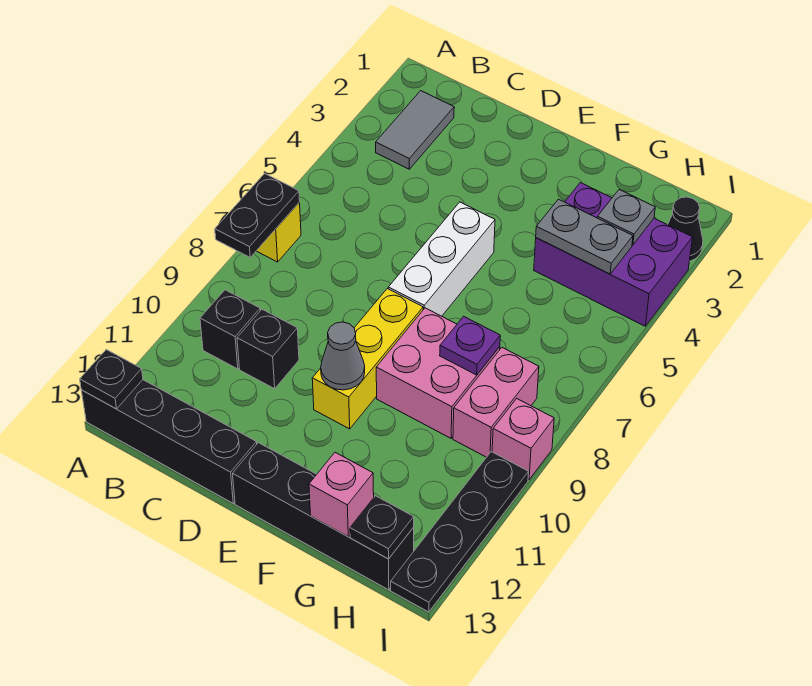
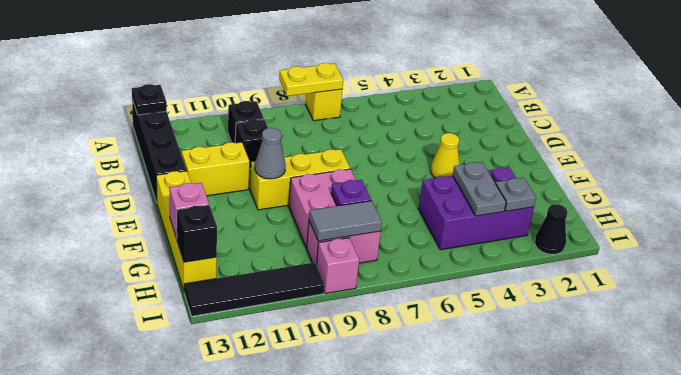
black 1x2 plate [215,173,300,257] -> yellow 1x2 plate [279,63,343,96]
grey 1x2 tile [376,91,454,169] -> grey 1x2 tile moved to [309,201,382,241]
none -> yellow 1x2 brick [182,142,249,196]
none -> yellow 1x1 cone [430,133,460,178]
white 1x3 brick [388,202,495,316] -> none
black 1x4 brick [233,443,414,590] -> yellow 1x4 brick [156,171,217,290]
purple 2x3 brick [534,183,693,326] -> purple 2x3 brick turned to [419,167,534,250]
black 1x1 plate [350,496,414,559] -> black 1x1 brick [177,205,217,262]
black 1x4 plate [391,452,529,612] -> black 1x4 tile [184,263,324,316]

